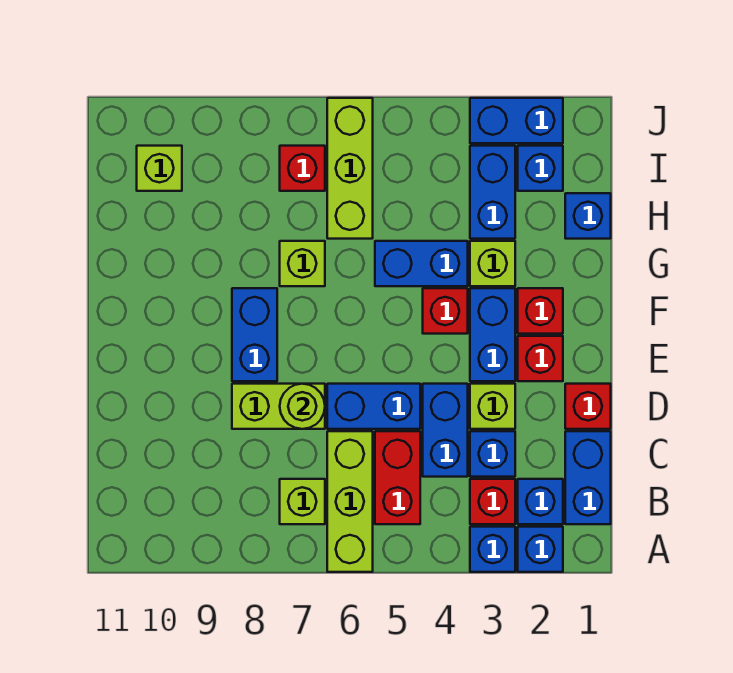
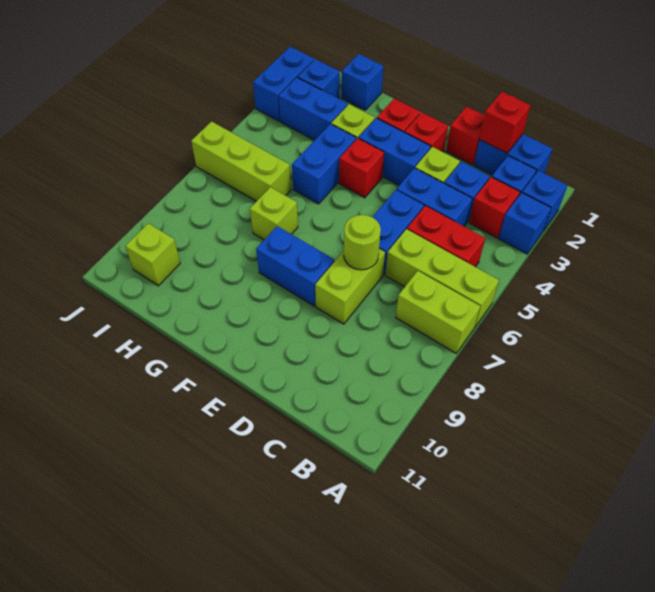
lime 1x1 brick [280,479,325,524] -> lime 1x2 brick [396,271,480,353]
red 1x1 brick [280,146,325,191] -> red 1x1 brick moved to [479,92,531,153]

